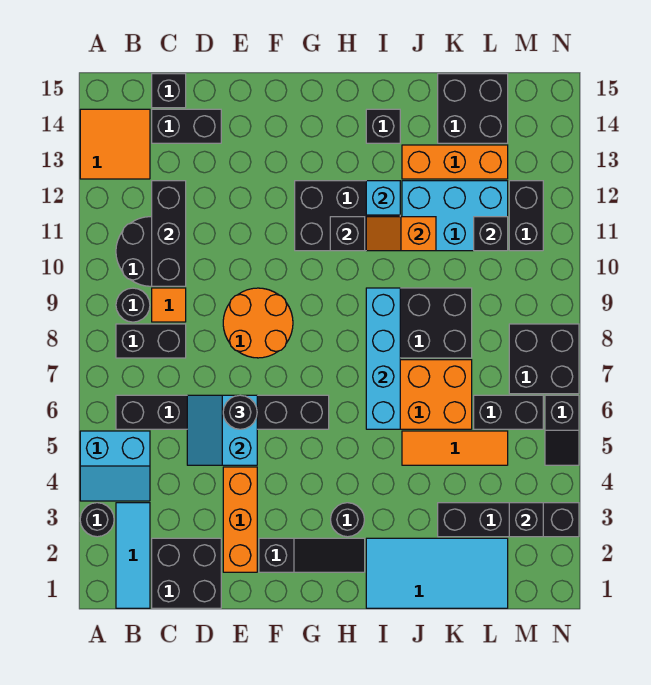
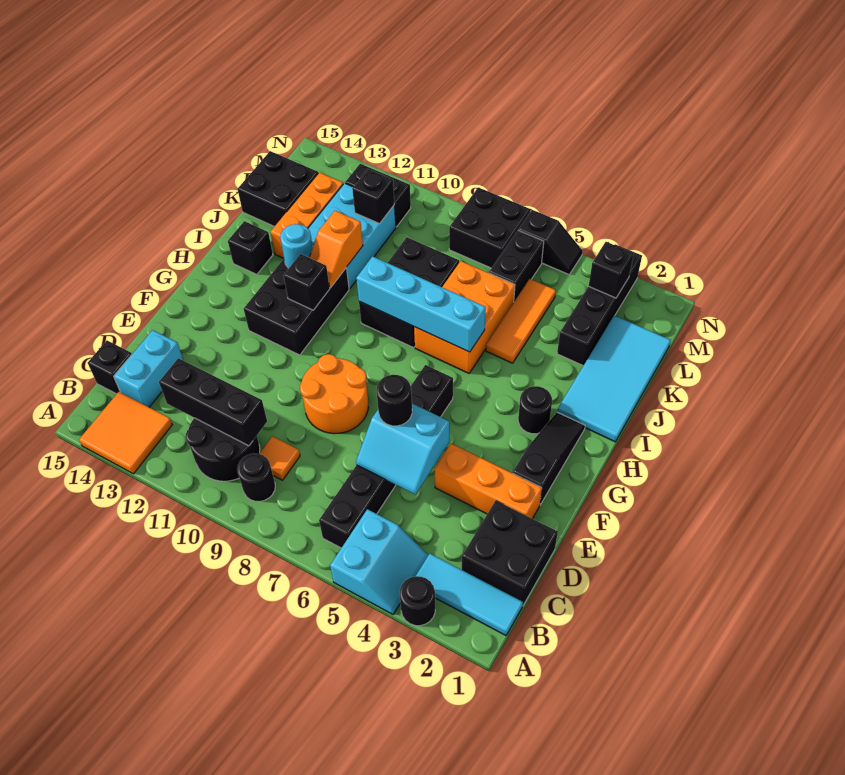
black 1x2 brick [116,324,186,358] -> none
black 1x2 brick [152,109,221,143] -> cyan 1x2 brick [114,330,183,407]
cyan 1x1 brick [366,181,400,215] -> cyan 1x1 round brick [280,224,313,268]

